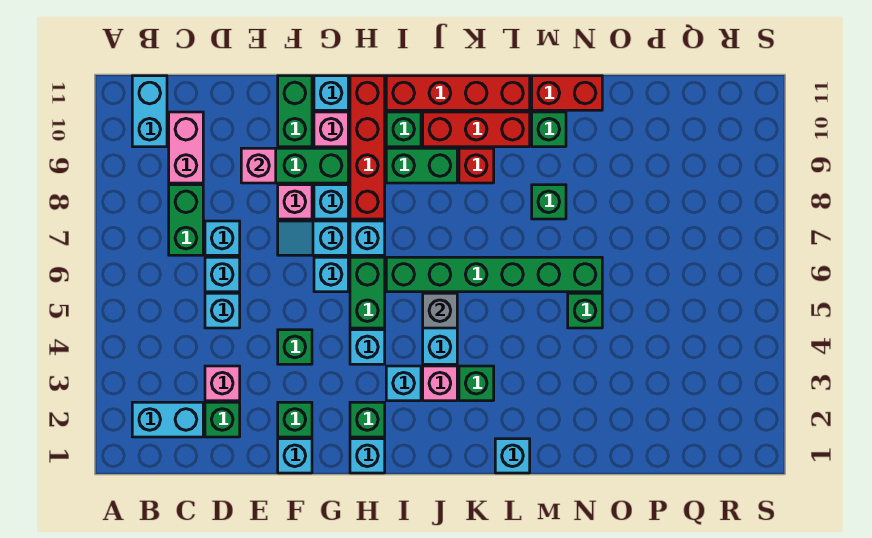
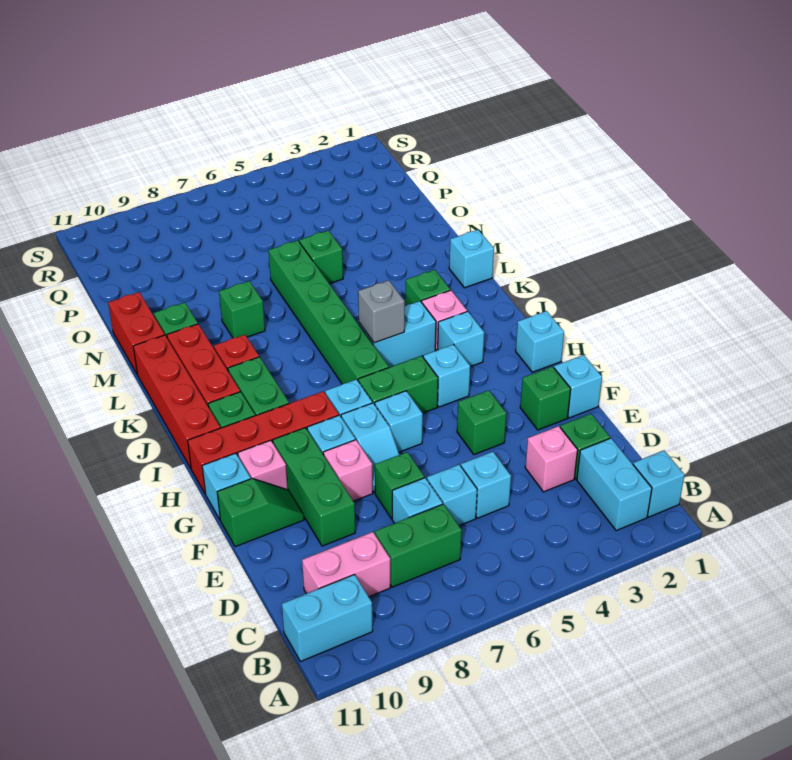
none -> cyan 1x1 brick [633,451,685,517]
pink 1x1 brick [241,148,276,183] -> none
green 1x2 brick [278,76,312,147] -> green 1x2 slope [217,478,304,547]
green 1x1 brick [350,402,385,437] -> green 1x1 brick moved to [375,452,424,519]

